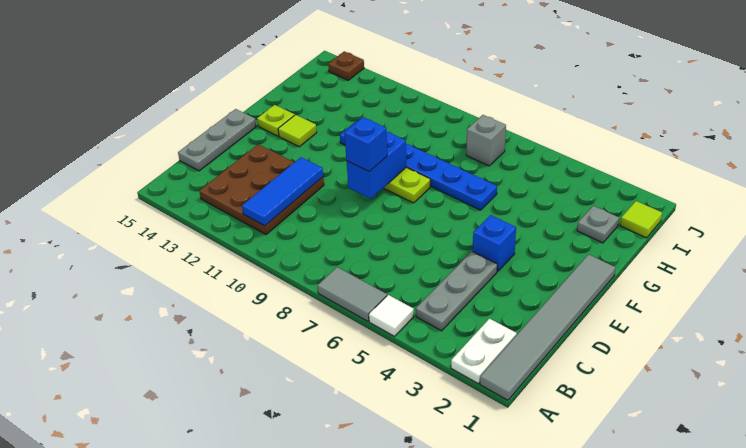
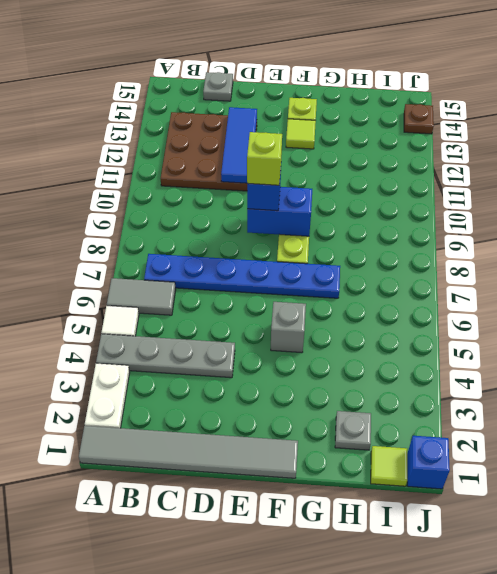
white 1x2 plate [451,319,517,384] -> white 1x2 plate turned to [85,363,130,428]
grey 1x2 tile [318,267,387,321] -> grey 1x2 tile turned to [107,278,176,315]
grey 1x3 plate [416,251,497,331] -> grey 1x4 plate [96,334,235,378]
blue 1x3 tile [242,157,323,226] -> blue 1x3 tile turned to [221,107,257,183]
grey 1x3 plate [178,109,256,171] -> grey 1x1 plate [203,72,233,101]
blue 1x1 brick [473,215,516,272] -> blue 1x1 brick moved to [407,436,450,489]
none -> lime 1x1 brick [247,132,282,185]
blue 1x6 plate [340,121,497,210] -> blue 1x6 plate turned to [144,254,340,298]
grey 1x1 brick [466,115,506,166] -> grey 1x1 brick moved to [271,302,306,353]

